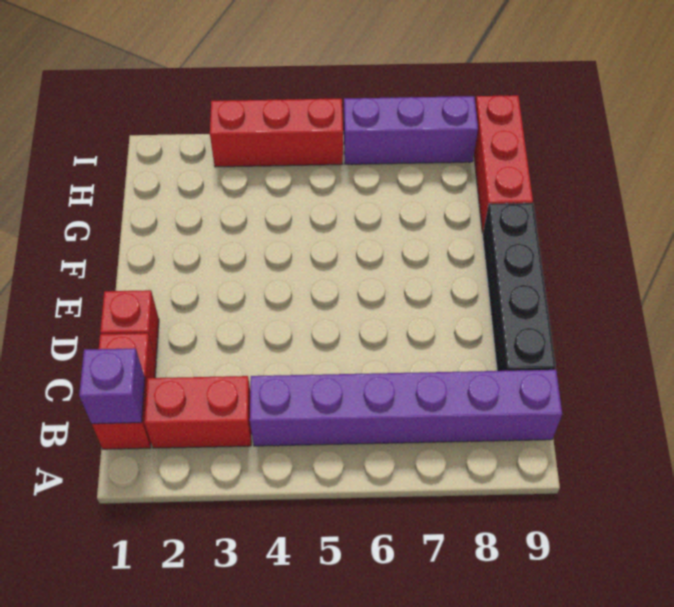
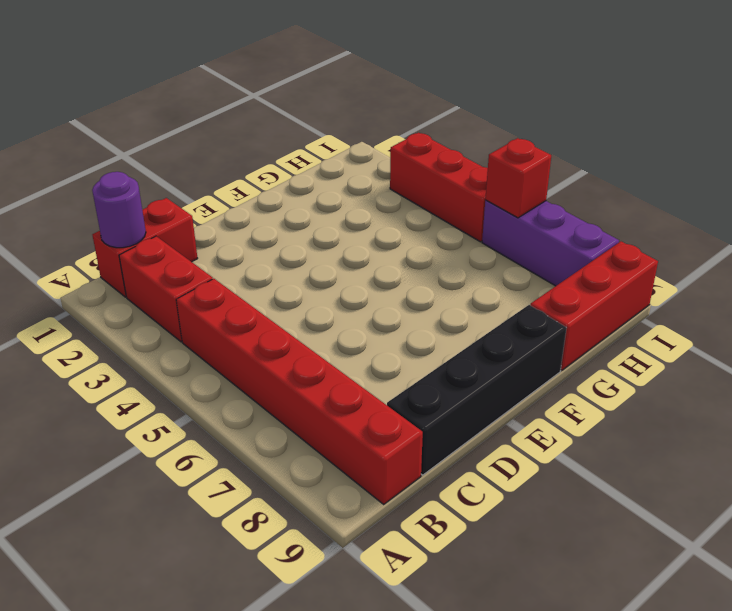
purple 1x1 brick [79,348,145,424] -> purple 1x1 round brick [92,172,146,248]
purple 1x6 brick [250,370,562,446] -> red 1x6 brick [176,279,423,504]
red 1x1 brick [100,290,159,359] -> red 1x1 brick moved to [485,138,551,218]

